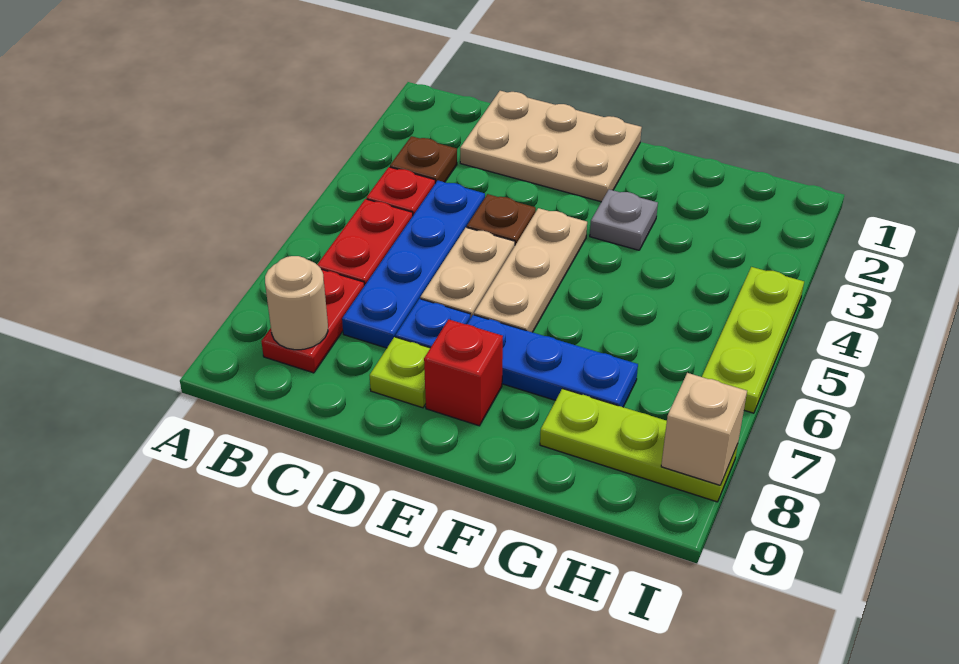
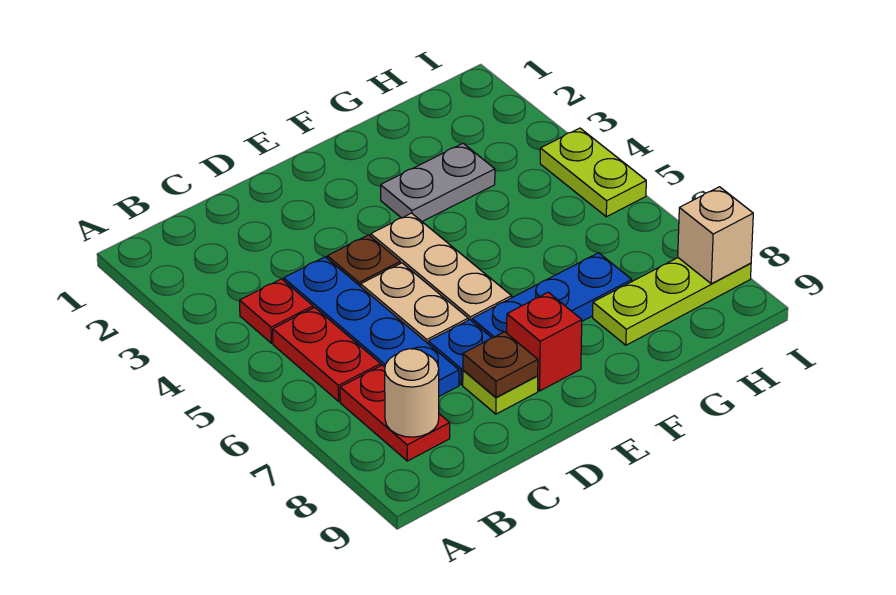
brown 1x1 plate [390,136,457,183] -> brown 1x1 plate moved to [463,332,538,397]
tan 2x3 plate [460,91,642,202] -> none
grey 1x1 plate [590,189,658,250] -> grey 1x2 plate [381,143,495,222]
lime 1x3 plate [702,267,804,413] -> lime 1x2 plate [540,128,646,217]

